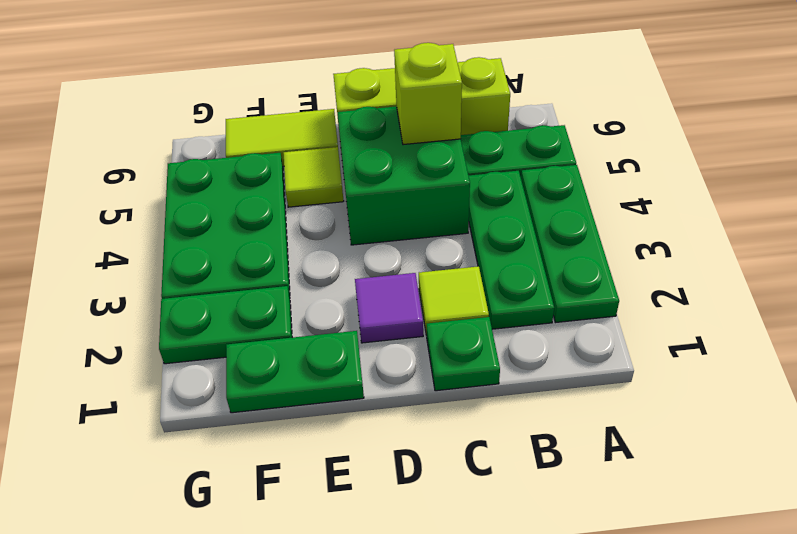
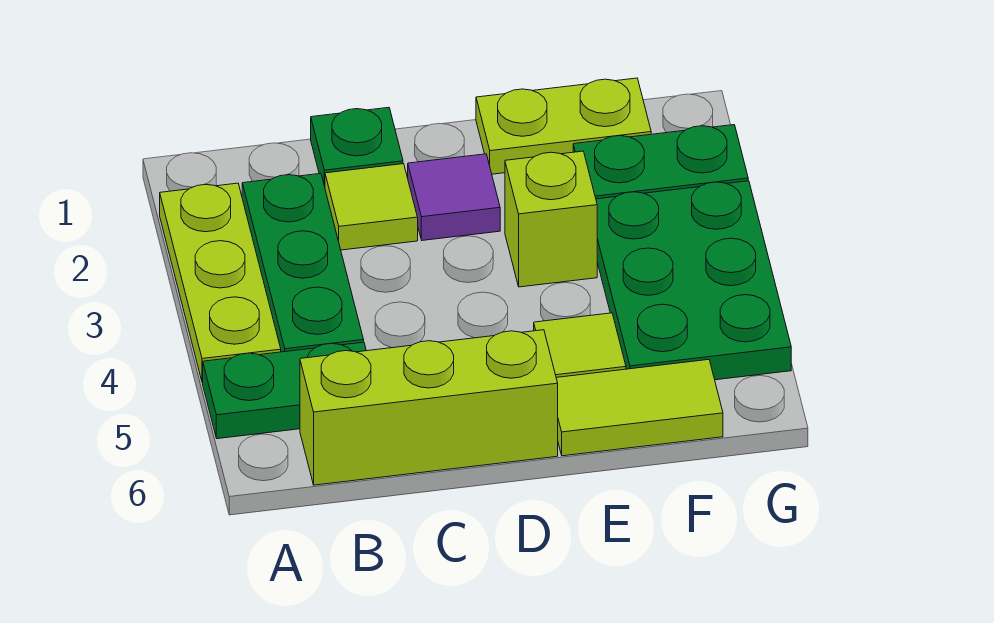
green 1x3 plate [521,165,619,323] -> lime 1x3 plate [160,183,281,382]
green 2x2 brick [337,106,470,245] -> none
lime 1x1 brick [394,43,462,145] -> lime 1x1 brick moved to [505,151,597,287]
green 1x2 plate [226,331,364,413] -> lime 1x2 plate [476,78,651,174]

